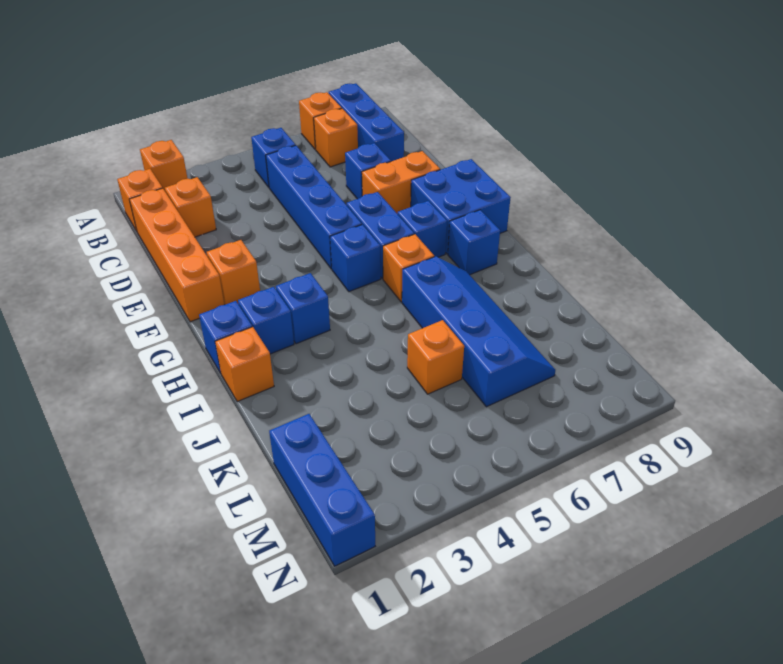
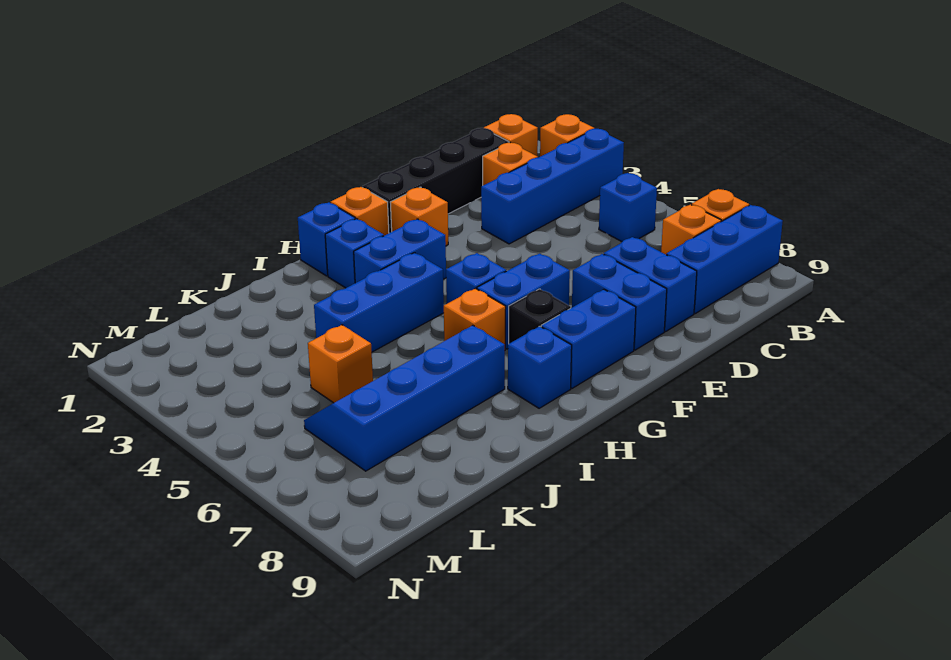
orange 1x4 brick [129,188,224,322] -> black 1x4 brick [363,128,509,233]
blue 1x4 brick [266,145,362,269] -> blue 1x4 brick moved to [481,129,624,244]
blue 1x1 brick [345,143,391,199] -> blue 1x2 brick [604,237,697,332]
orange 1x2 brick [362,151,440,214] -> blue 1x2 brick [572,254,667,350]
blue 2x2 brick [411,159,511,254] -> blue 1x2 brick [541,289,636,388]
blue 1x1 brick [398,201,447,257] -> black 1x1 brick [509,289,571,344]
blue 1x1 brick [276,273,330,344] -> blue 1x2 brick [354,219,446,283]
orange 1x1 brick [215,327,274,402] -> orange 1x1 brick moved to [331,187,389,236]
blue 2x4 slope [402,256,555,407] -> blue 2x4 slope turned to [304,325,505,471]
blue 1x3 brick [269,414,375,566] -> blue 1x3 brick moved to [314,253,444,352]

